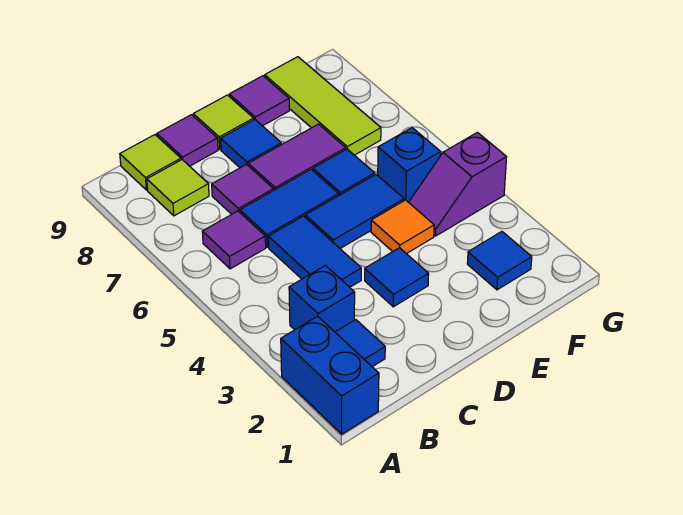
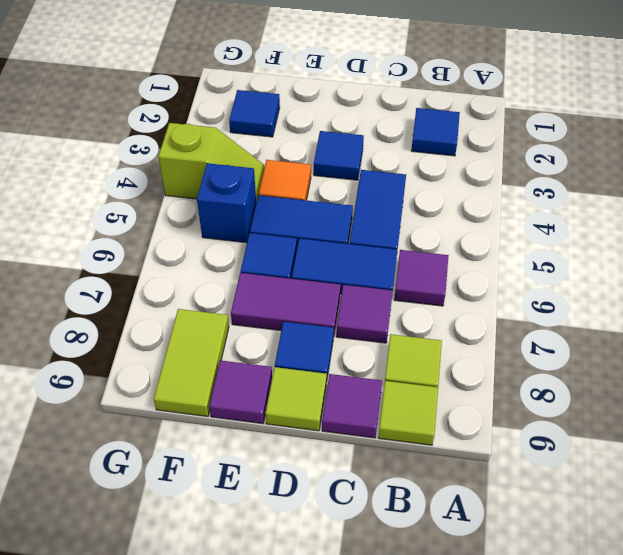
blue 1x2 brick [281,316,379,434] -> none
blue 1x1 brick [289,266,355,332] -> none
purple 1x2 slope [409,132,507,236] -> lime 1x2 slope [158,123,265,202]
lime 1x3 tile [265,57,381,155] -> lime 1x2 tile [154,309,229,416]

